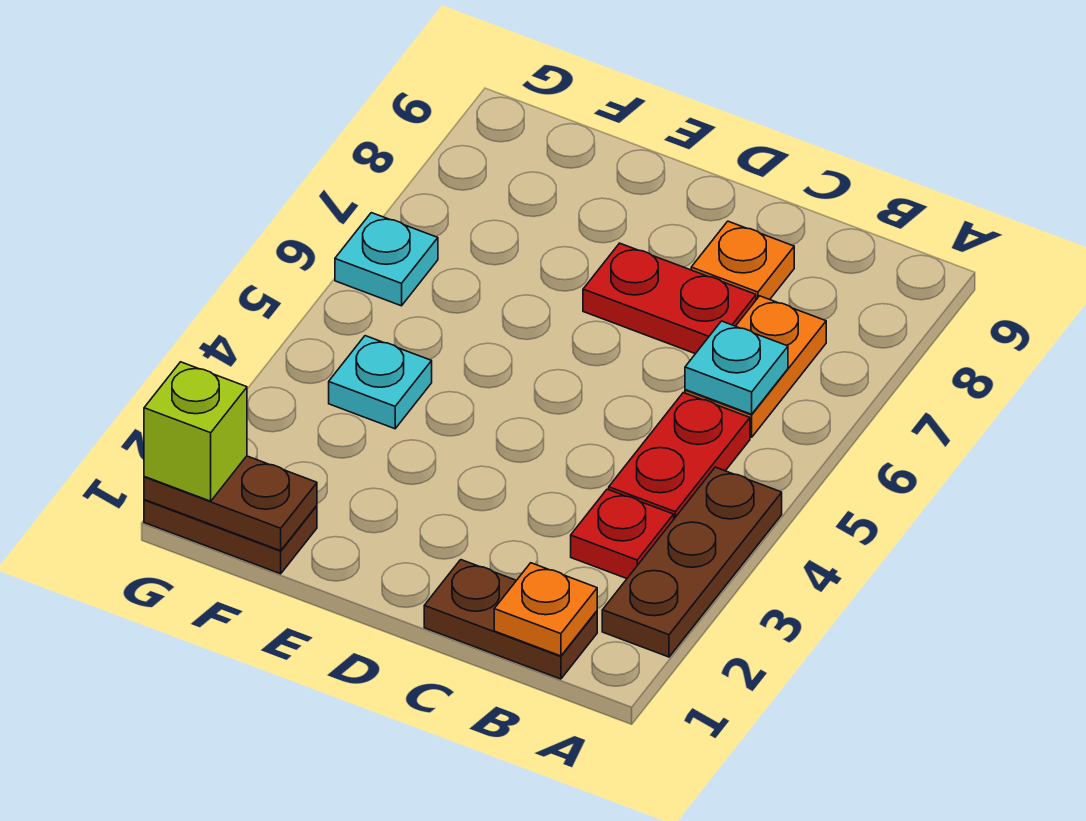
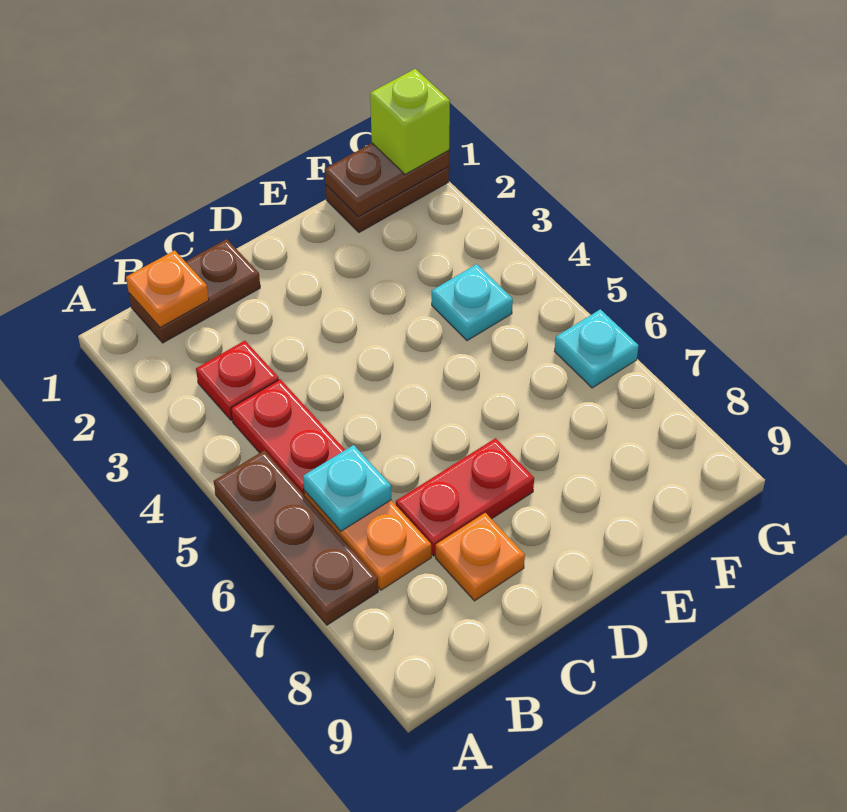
brown 1x3 plate [602,467,782,657] -> brown 1x3 plate moved to [214,450,378,625]

